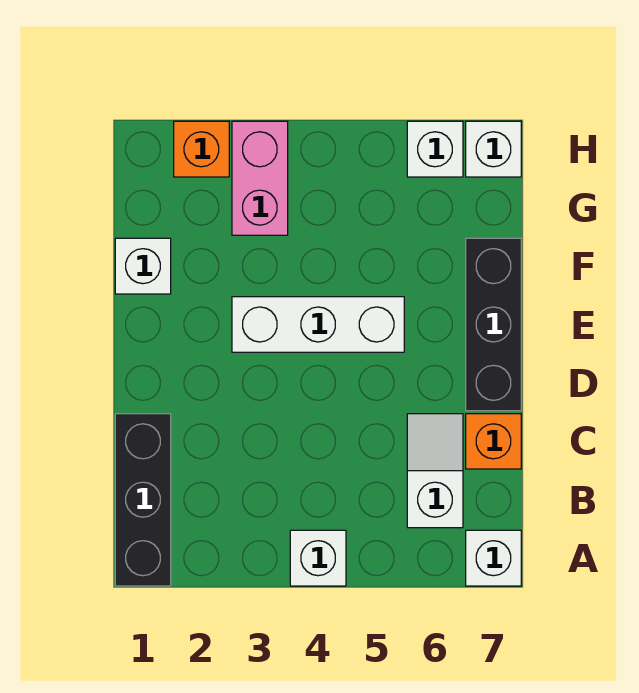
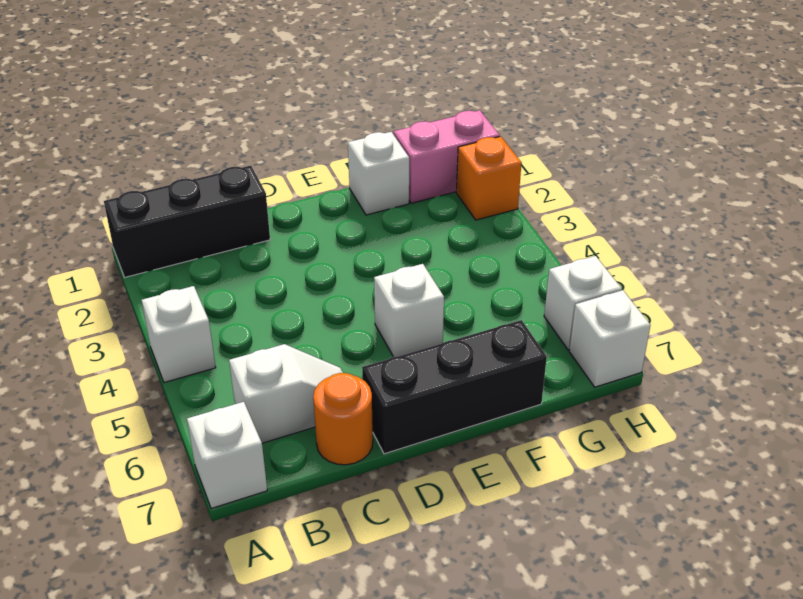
orange 1x1 brick [466,414,521,469] -> orange 1x1 round brick [313,373,373,465]
white 1x3 brick [232,297,404,352] -> white 1x1 brick [374,264,444,357]
pink 1x2 brick [232,121,288,235] -> pink 1x2 brick moved to [394,110,500,203]

